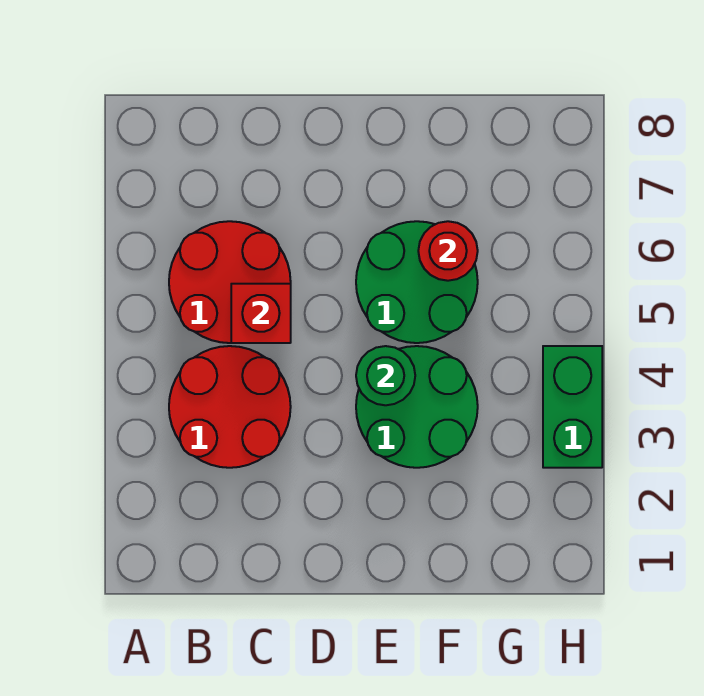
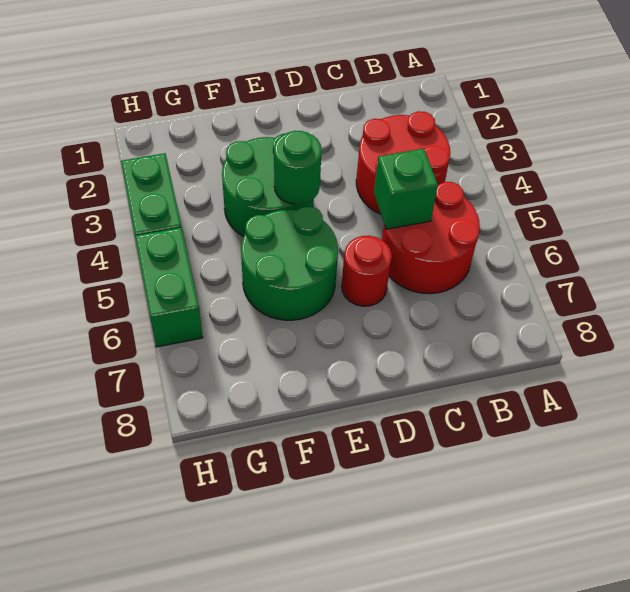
red 1x1 brick [231,284,291,343] -> green 1x1 brick [374,149,438,229]
red 1x1 round brick [418,221,478,281] -> red 1x1 round brick moved to [342,236,392,306]
none -> green 1x2 brick [135,228,203,347]

